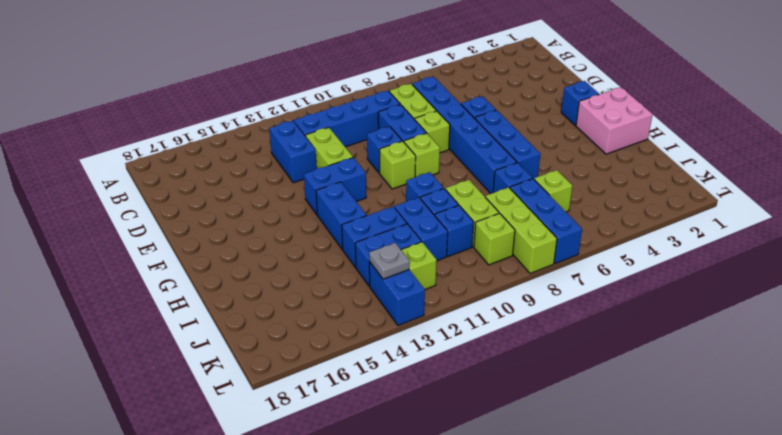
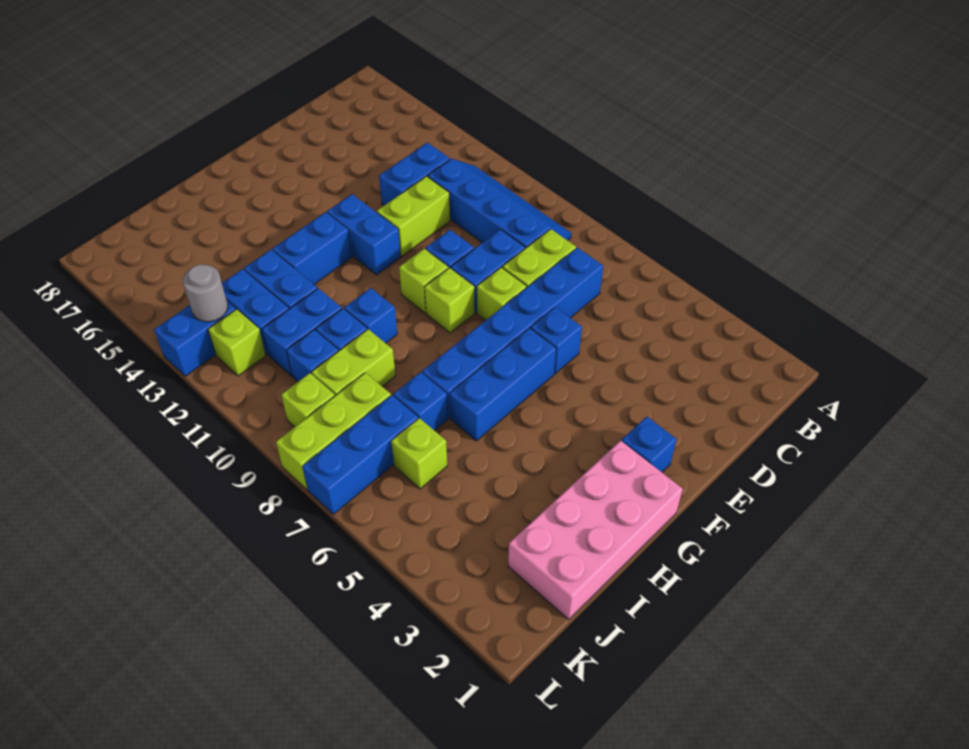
pink 2x2 brick [576,87,653,154] -> pink 2x4 brick [508,441,683,619]
grey 1x1 plate [369,243,410,279] -> grey 1x1 round brick [183,265,228,322]

